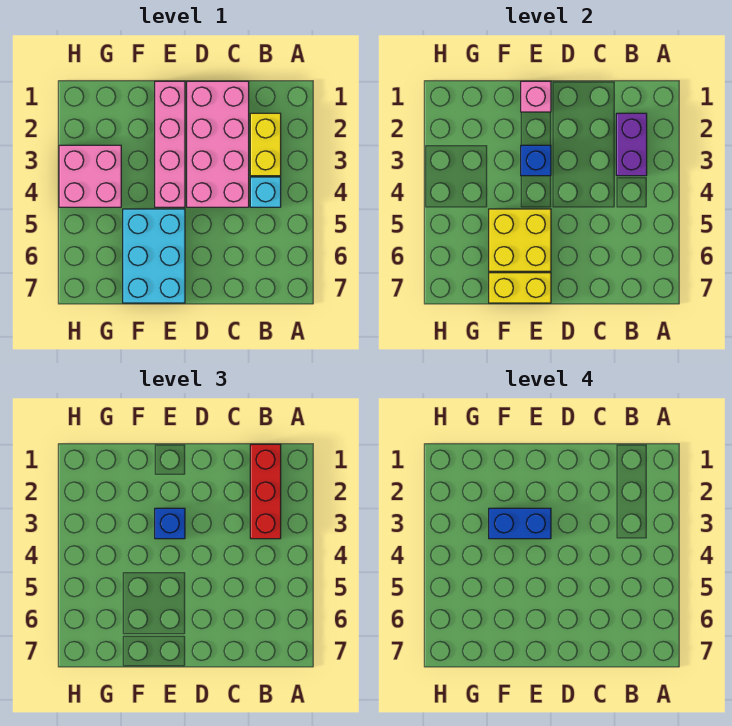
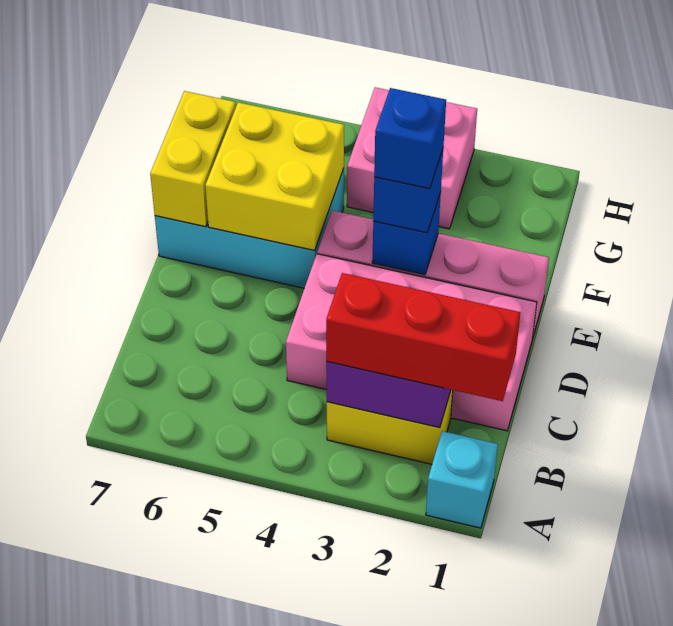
cyan 1x1 brick [250,177,281,207] -> cyan 1x1 brick moved to [426,431,498,528]
pink 1x1 brick [521,81,551,112] -> none
blue 1x2 brick [489,508,551,539] -> blue 1x1 brick [374,88,446,189]

